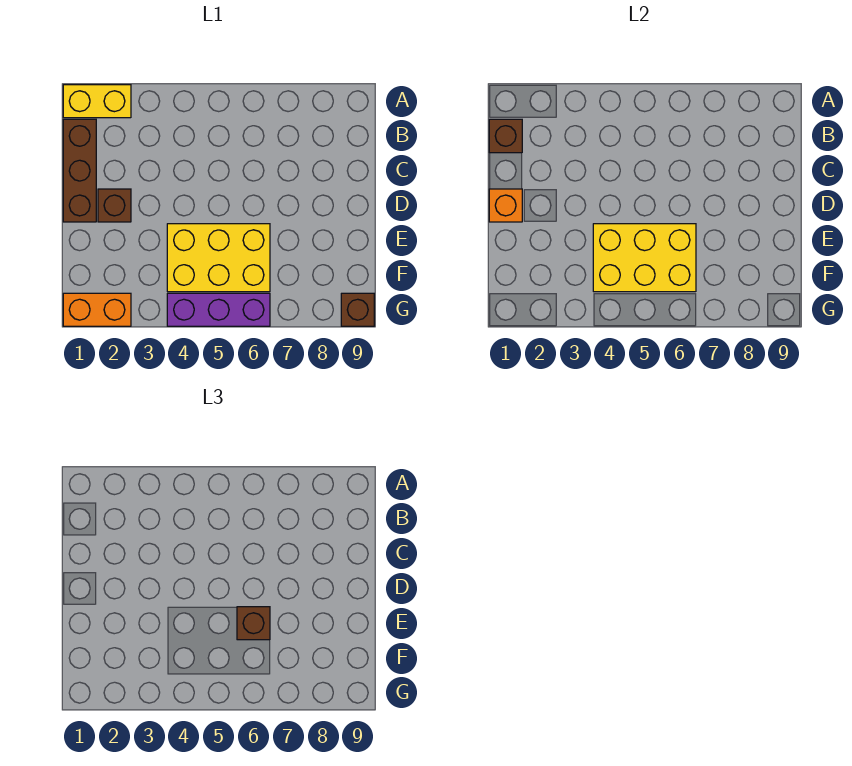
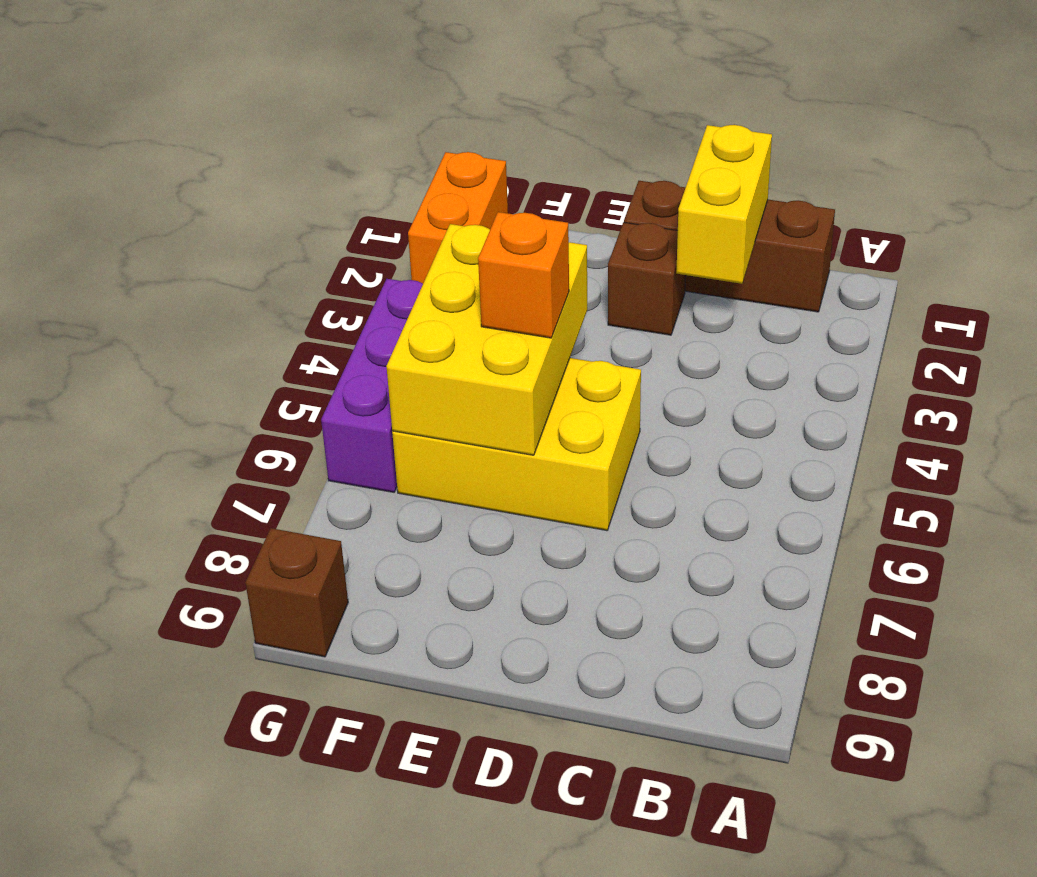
yellow 1x2 brick [63,85,131,118] -> yellow 1x2 brick moved to [676,125,772,284]
brown 1x1 brick [489,119,522,153] -> none
orange 1x1 brick [489,189,522,222] -> orange 1x1 brick moved to [478,212,569,338]
yellow 2x3 brick [167,224,270,292] -> yellow 2x3 brick turned to [392,358,641,531]
brown 1x1 brick [237,607,270,640] -> none

